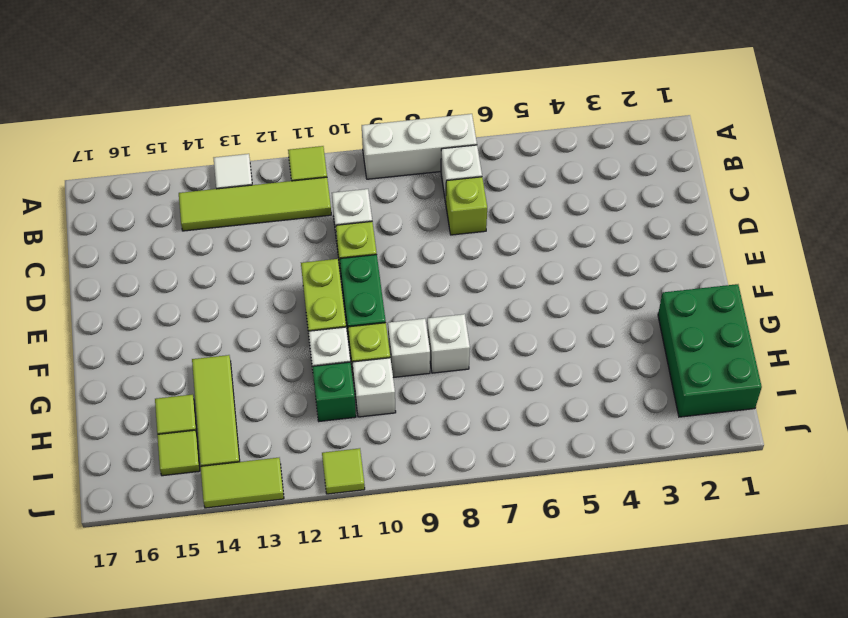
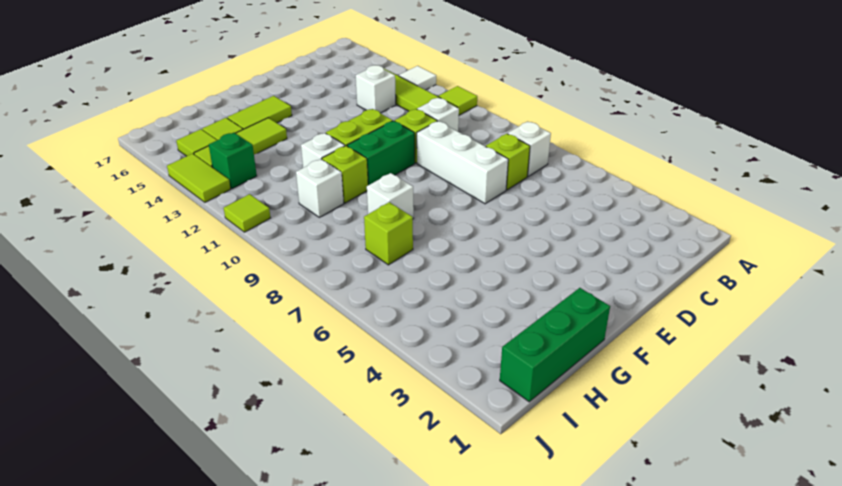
white 1x3 brick [362,114,477,179] -> white 1x3 brick moved to [417,121,508,204]
none -> lime 1x2 tile [227,96,292,129]
green 2x3 brick [658,284,762,417] -> green 1x3 brick [500,288,610,402]
white 1x1 brick [388,318,430,378] -> white 1x1 brick moved to [356,65,396,113]
none -> lime 1x1 brick [364,202,413,265]
green 1x1 brick [312,362,356,421] -> green 1x1 brick moved to [209,133,257,189]

